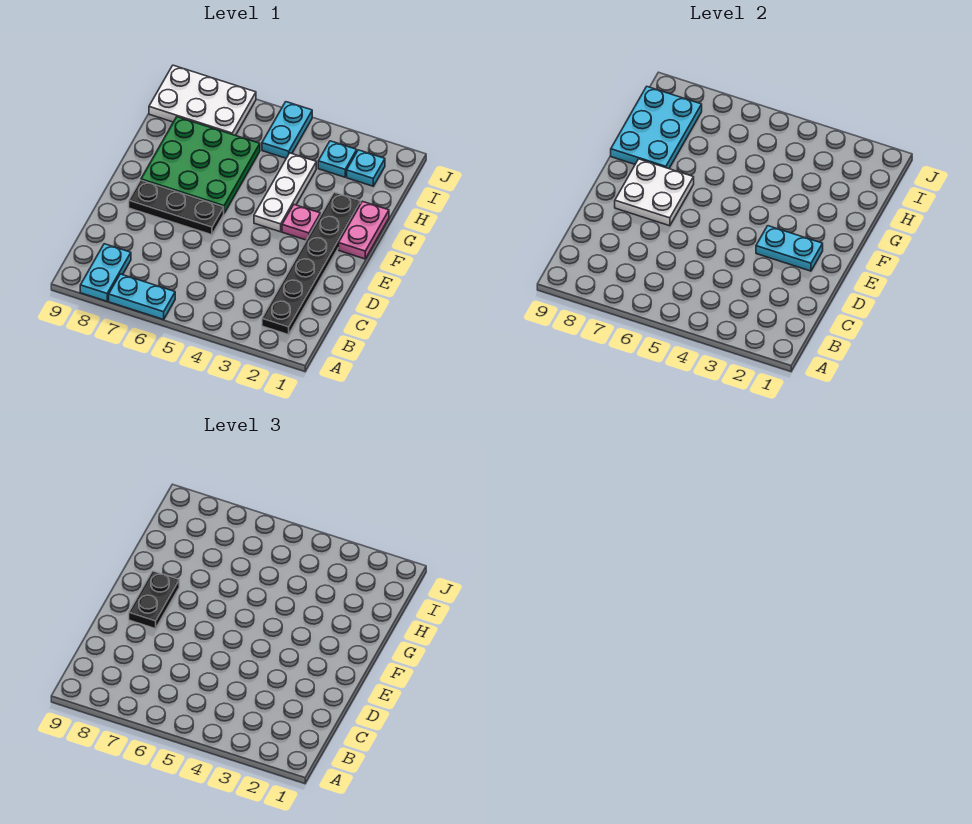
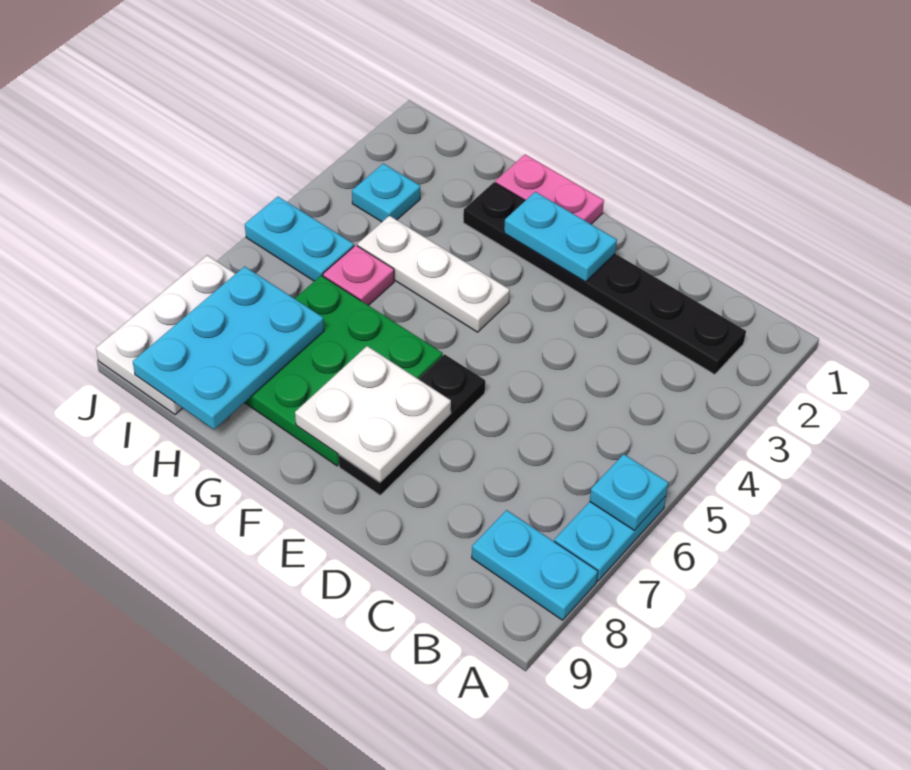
cyan 1x2 plate [756,226,823,271] -> cyan 1x2 plate turned to [504,192,617,282]
black 1x2 plate [129,571,179,629] -> none
pink 1x1 plate [282,205,320,240] -> pink 1x1 plate moved to [323,245,394,305]
cyan 2x3 plate [611,87,702,169] -> cyan 2x3 plate turned to [133,266,324,429]
cyan 1x1 plate [347,150,385,186] -> cyan 1x1 plate moved to [590,454,668,530]

